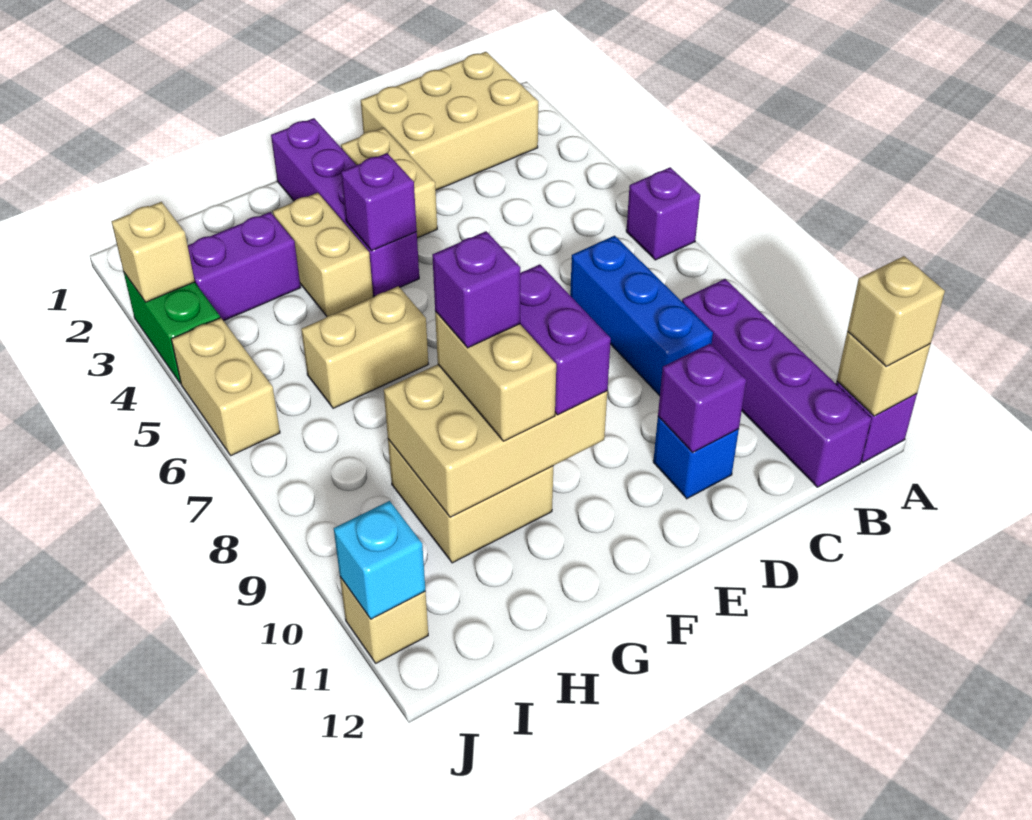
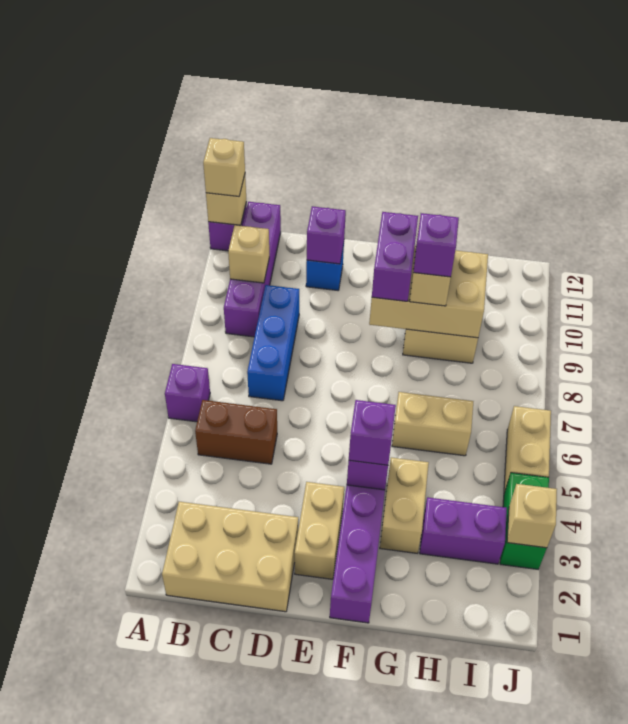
none -> brown 1x2 brick [195,400,277,464]
none -> purple 1x1 brick [349,400,396,465]
tan 1x1 brick [340,577,428,663] -> tan 1x1 brick moved to [228,225,269,283]
cyan 1x1 brick [334,501,425,619] -> none

